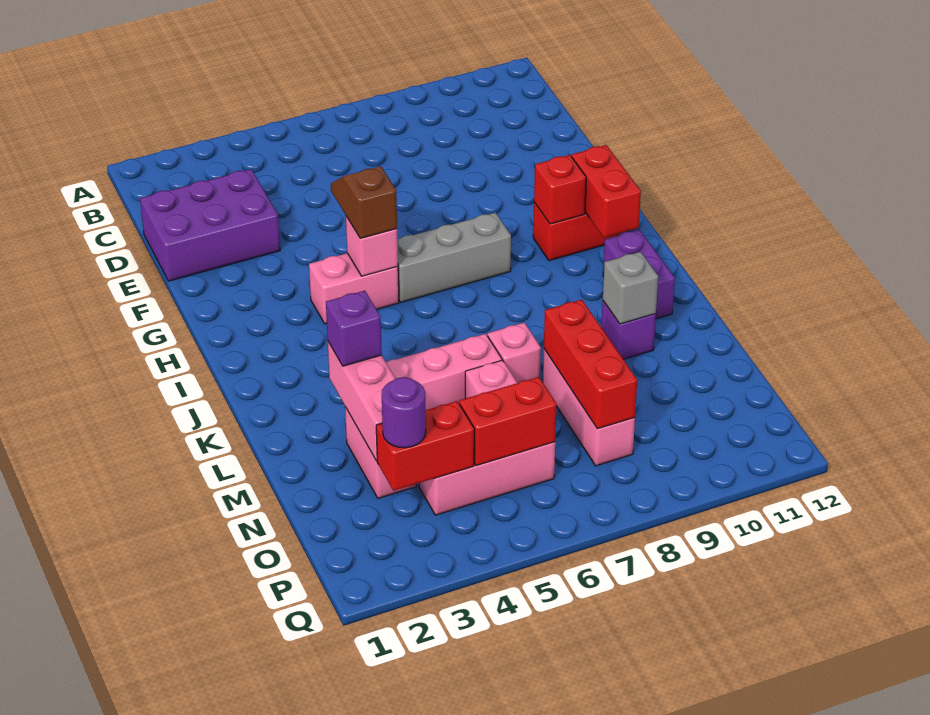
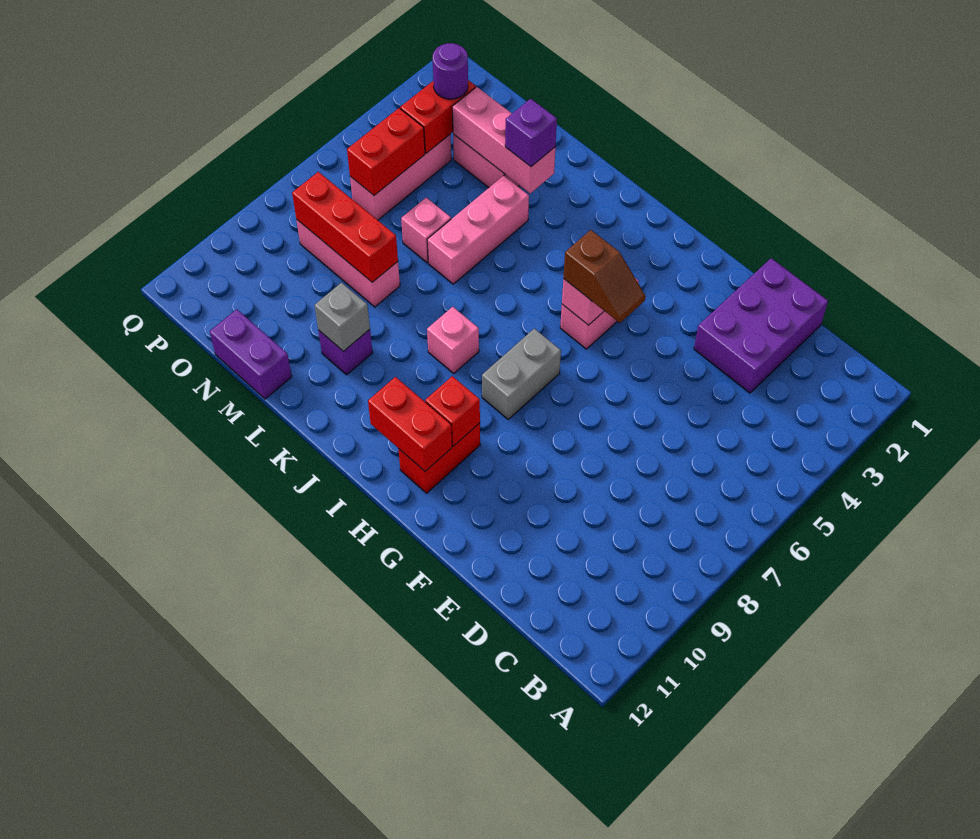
grey 1x3 brick [397,213,511,302] -> grey 1x2 brick [482,329,561,419]
purple 1x2 brick [603,230,675,319] -> purple 1x2 brick moved to [210,309,292,399]
pink 1x1 brick [488,323,541,383] -> pink 1x1 brick moved to [427,307,479,373]

